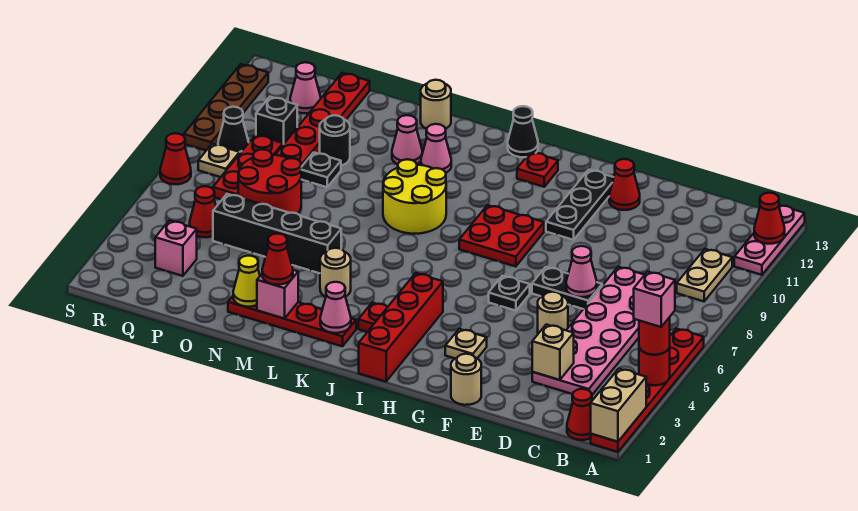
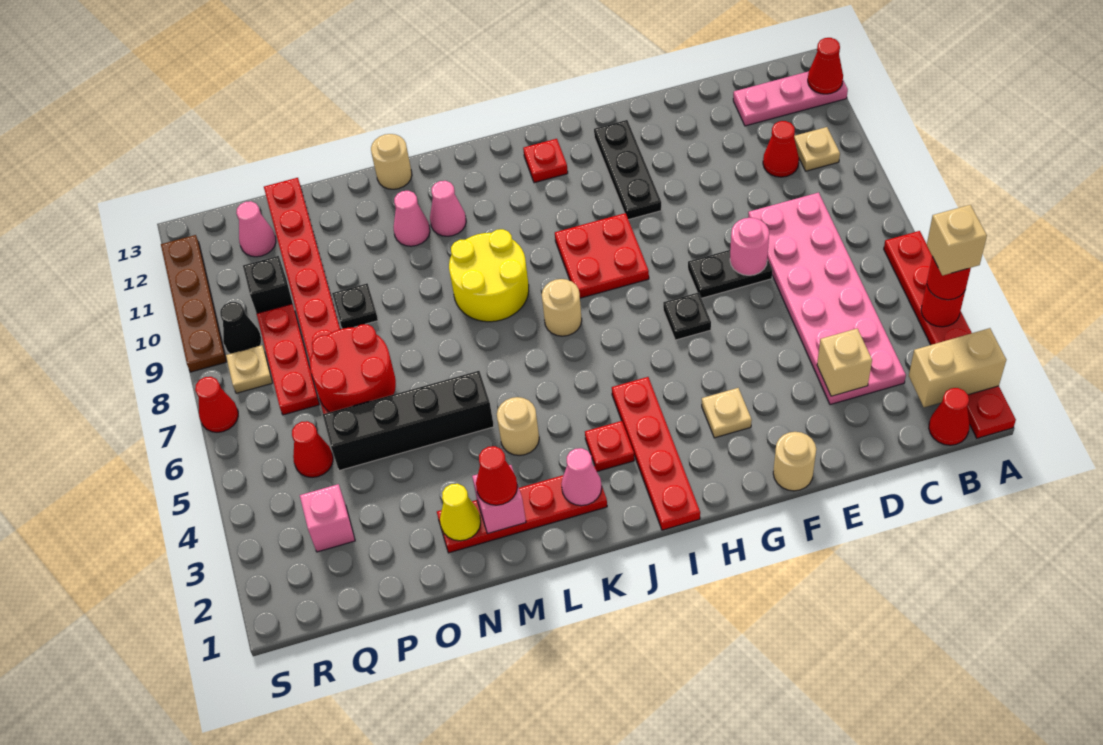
tan 1x2 brick [591,369,646,442] -> tan 1x2 brick turned to [909,328,1006,407]
pink 1x1 brick [634,272,675,327] -> tan 1x1 brick [927,205,987,276]
pink 1x3 plate [734,205,805,275] -> pink 1x3 plate turned to [733,71,848,126]
tan 1x2 plate [677,249,732,301] -> tan 1x1 plate [794,127,840,171]
tan 1x1 round brick [538,292,568,334] -> tan 1x1 round brick moved to [542,279,582,336]
pink 1x1 cone [566,246,597,297] -> pink 1x1 round brick [730,218,769,275]
red 1x1 cone [609,159,640,210] -> red 1x1 cone moved to [763,121,799,177]
red 1x4 brick [359,273,443,382] -> red 1x4 plate [612,377,700,530]
black 1x1 cone [508,106,538,157] -> none
black 1x1 round brick [320,115,350,166] -> none

